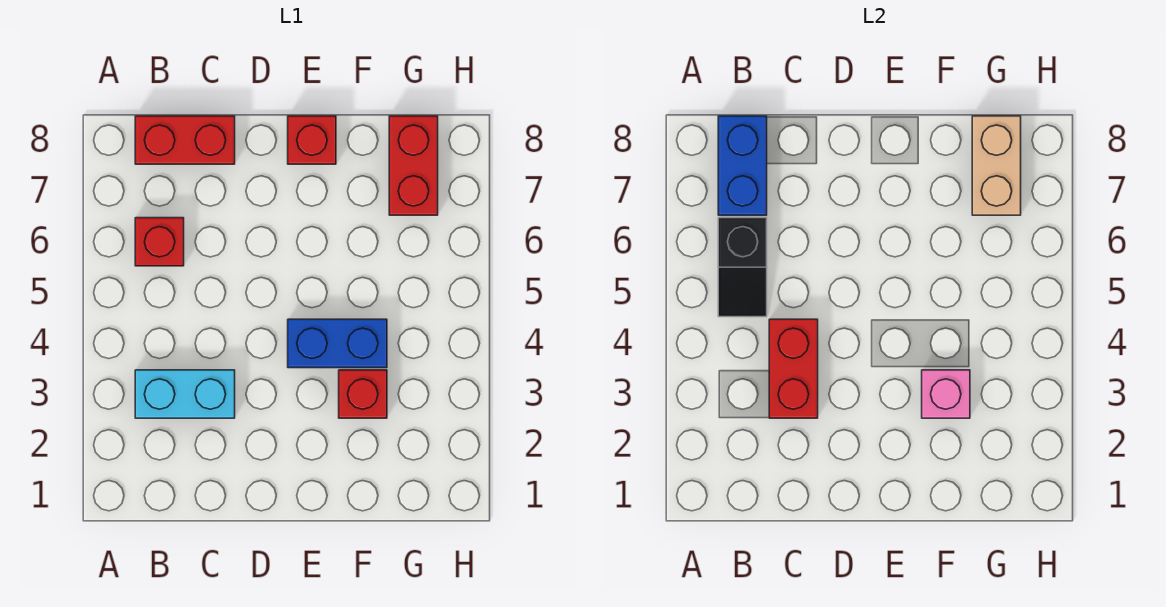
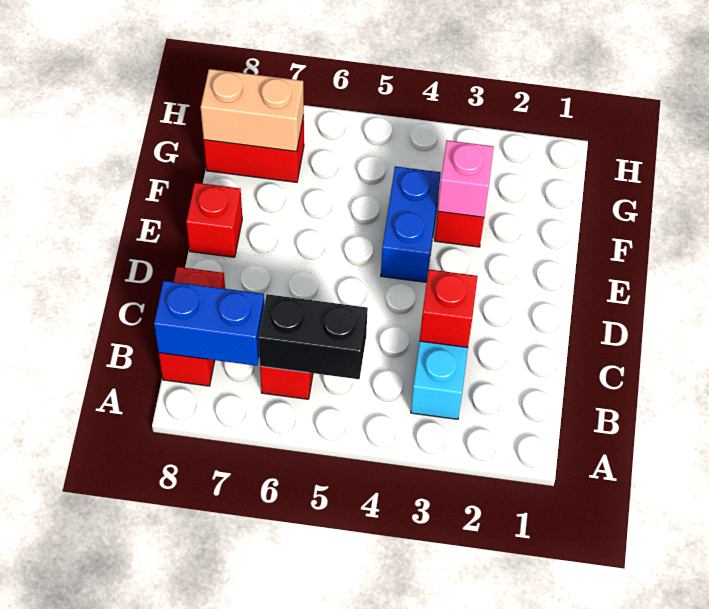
black 1x2 slope [718,218,767,317] -> black 1x2 brick [258,294,368,379]
red 1x2 brick [769,319,818,418] -> red 1x1 brick [420,270,478,347]

